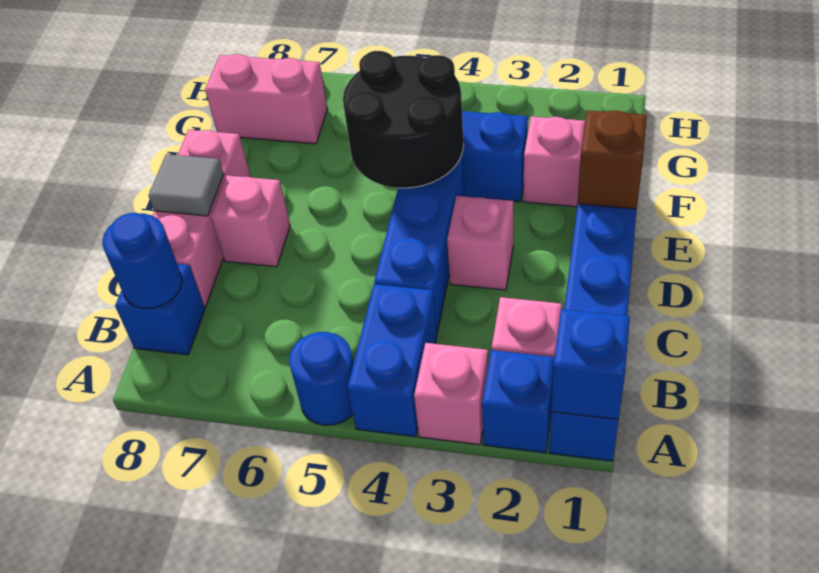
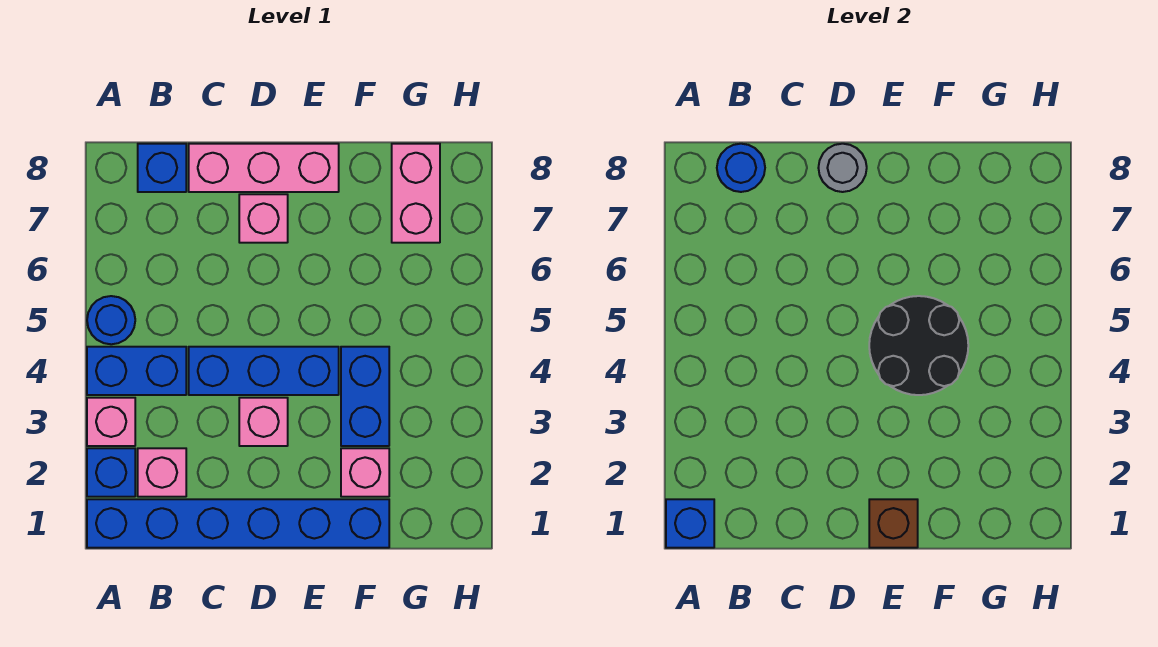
grey 1x1 tile [149,154,224,216] -> grey 1x1 round brick [818,144,867,192]

